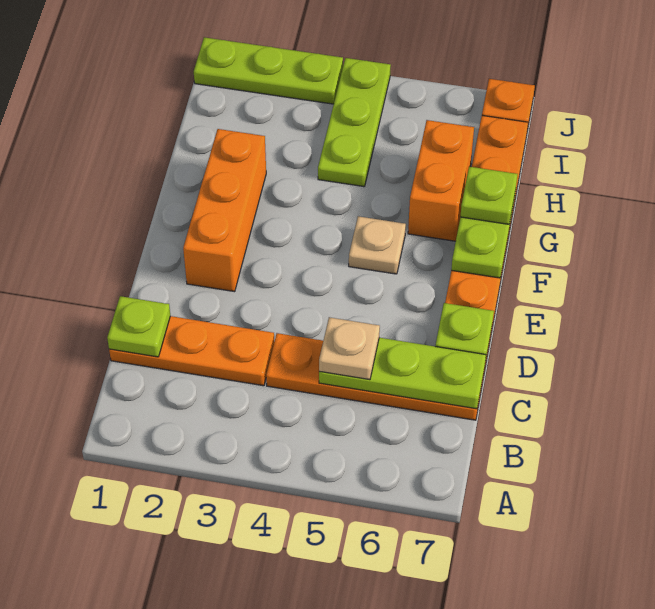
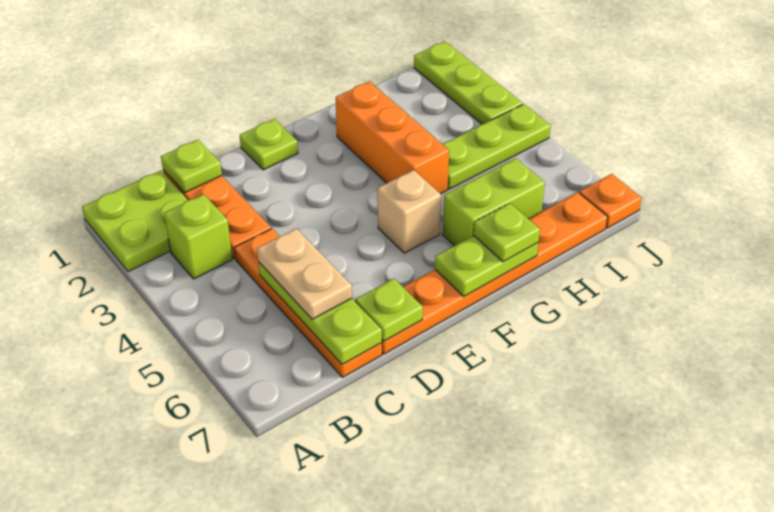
none -> lime 2x2 plate [82,171,188,272]
none -> lime 1x1 brick [164,194,232,279]
tan 1x1 plate [319,317,380,380] -> tan 1x2 plate [257,229,352,319]
none -> lime 1x1 plate [240,119,298,170]
orange 1x3 brick [183,129,266,292] -> orange 1x3 brick turned to [336,81,449,194]
tan 1x1 plate [349,216,406,274] -> tan 1x1 brick [378,170,441,253]
orange 1x2 brick [408,120,474,241] -> lime 1x2 brick [443,158,545,246]

